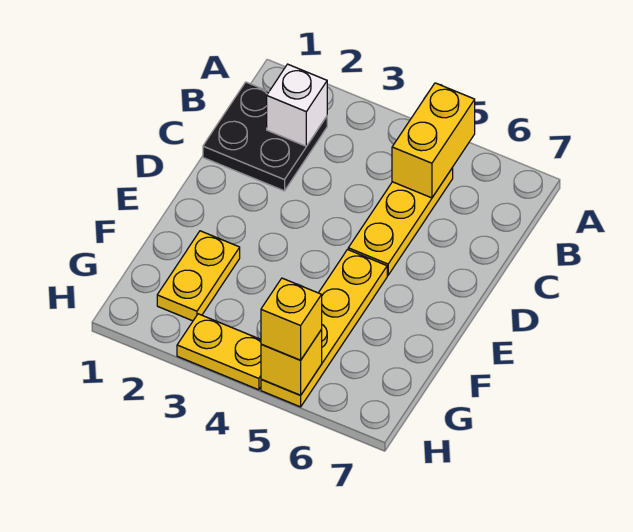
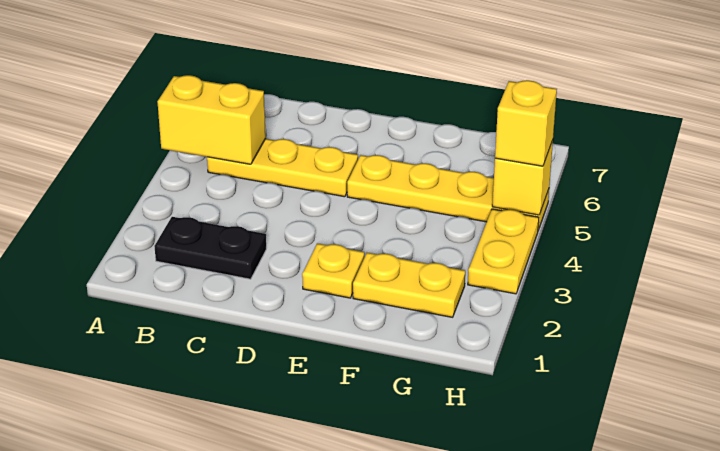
black 2x2 plate [203,82,327,191] -> black 1x2 plate [154,217,266,279]
white 1x1 brick [267,64,327,146] -> none
none -> yellow 1x1 plate [302,243,364,298]

